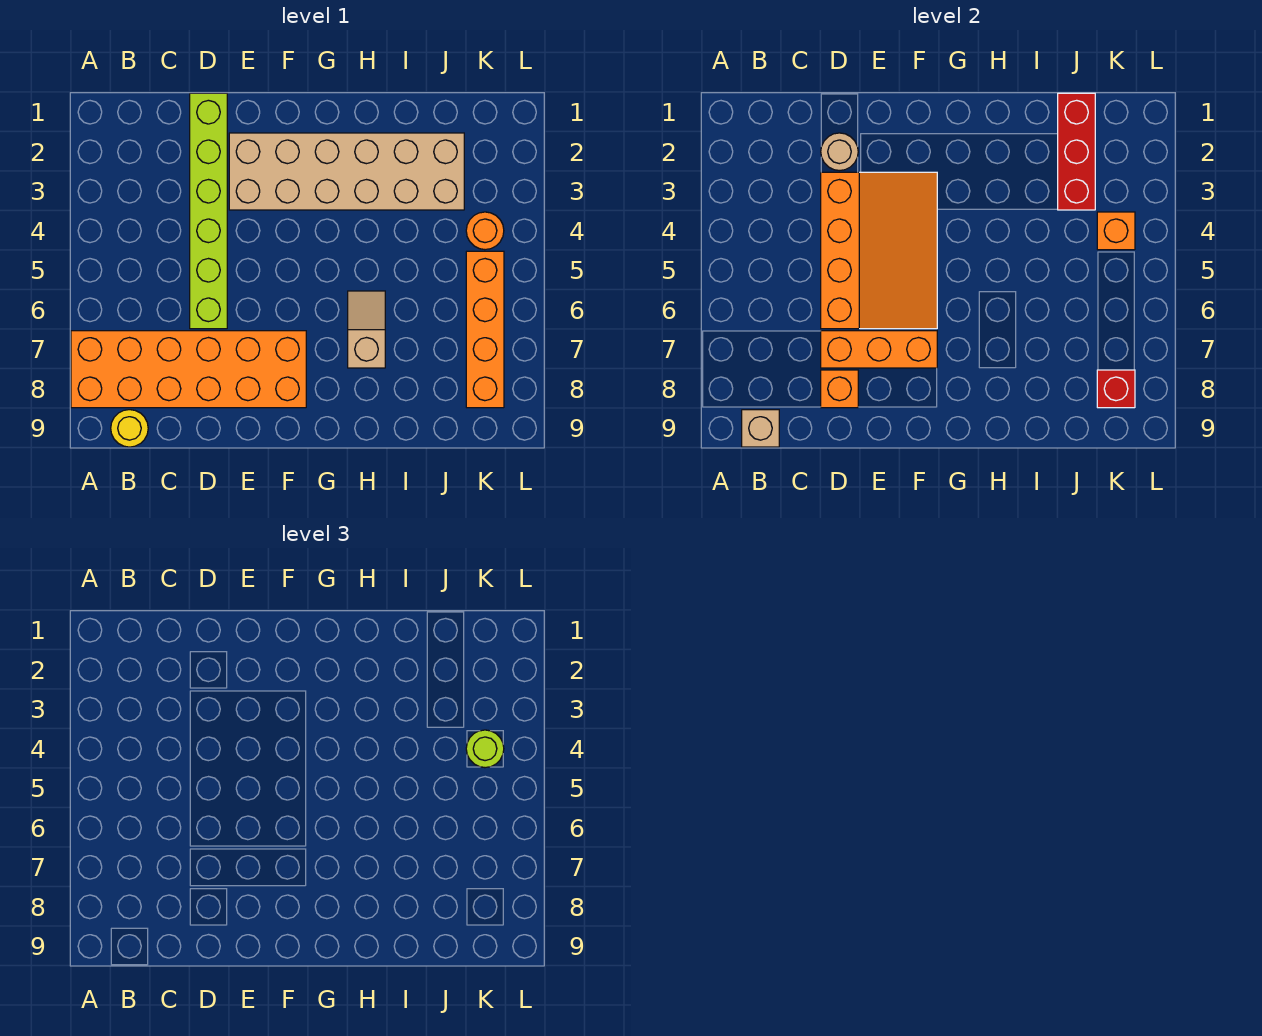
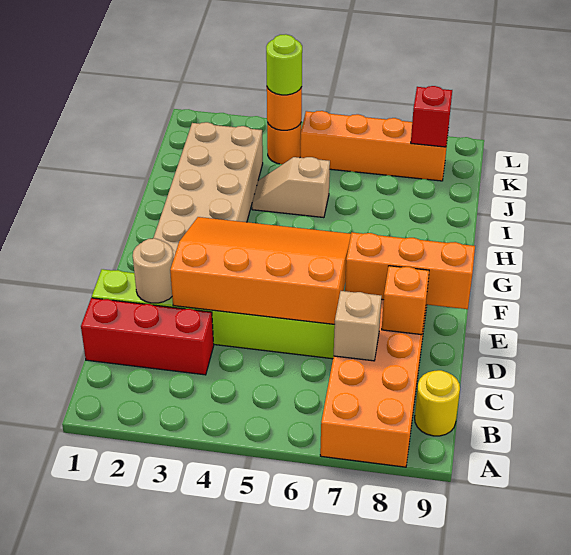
tan 1x1 brick [742,410,779,447] -> tan 1x1 brick moved to [334,291,382,361]
orange 1x3 brick [821,331,937,368] -> orange 1x3 brick turned to [345,232,475,309]
tan 1x2 slope [348,291,385,368] -> tan 1x2 slope moved to [252,157,330,218]
red 1x3 brick [1058,93,1095,210] -> red 1x3 brick moved to [81,298,214,375]
orange 1x1 brick [1097,212,1135,250] -> orange 1x1 round brick [267,87,302,130]

